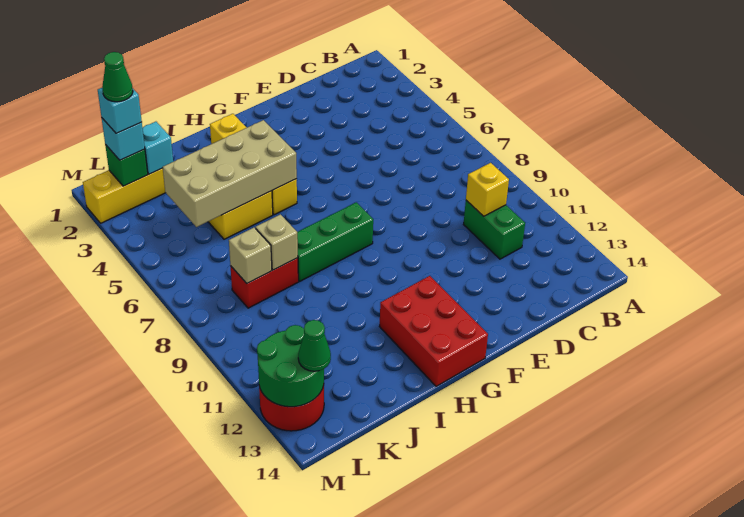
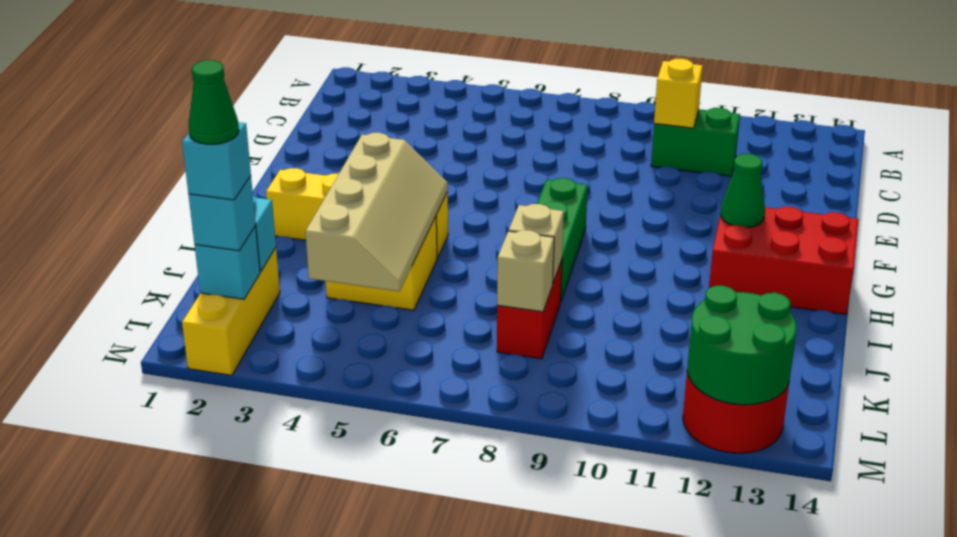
tan 2x4 brick [163,120,297,227] -> tan 2x4 slope [305,133,448,291]
green 1x1 brick [105,145,148,186] -> cyan 1x1 brick [195,226,260,299]
green 1x1 cone [298,320,331,371] -> green 1x1 cone moved to [721,154,765,228]

